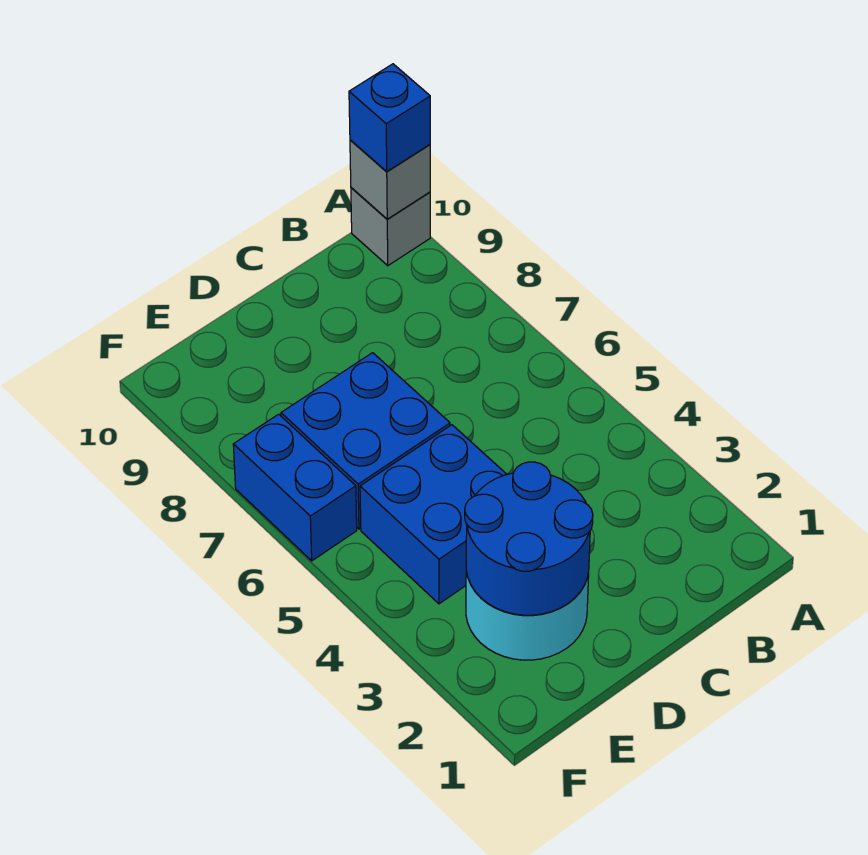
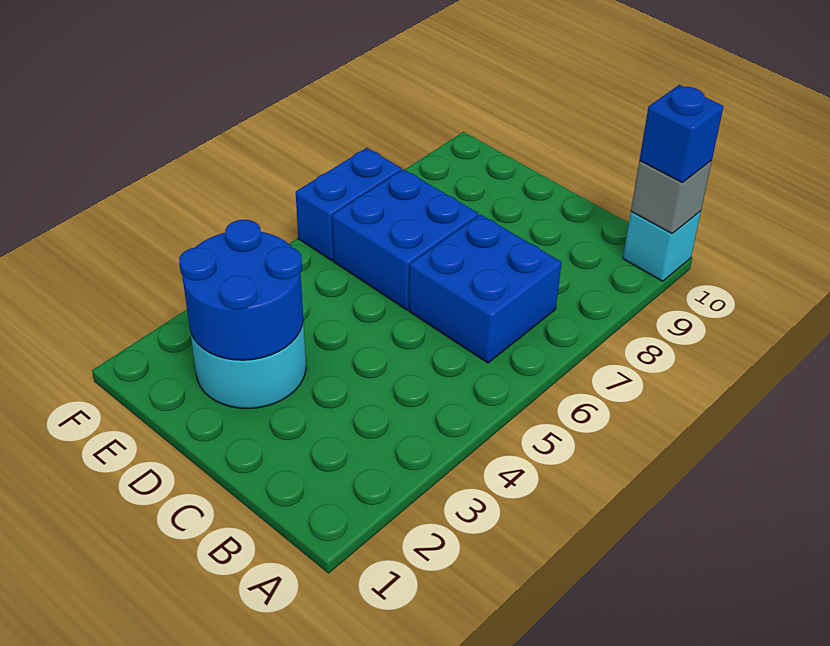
grey 1x1 brick [351,188,430,266] -> cyan 1x1 brick [623,211,701,281]
blue 2x2 brick [360,425,507,604] -> blue 2x2 brick moved to [409,215,562,363]

